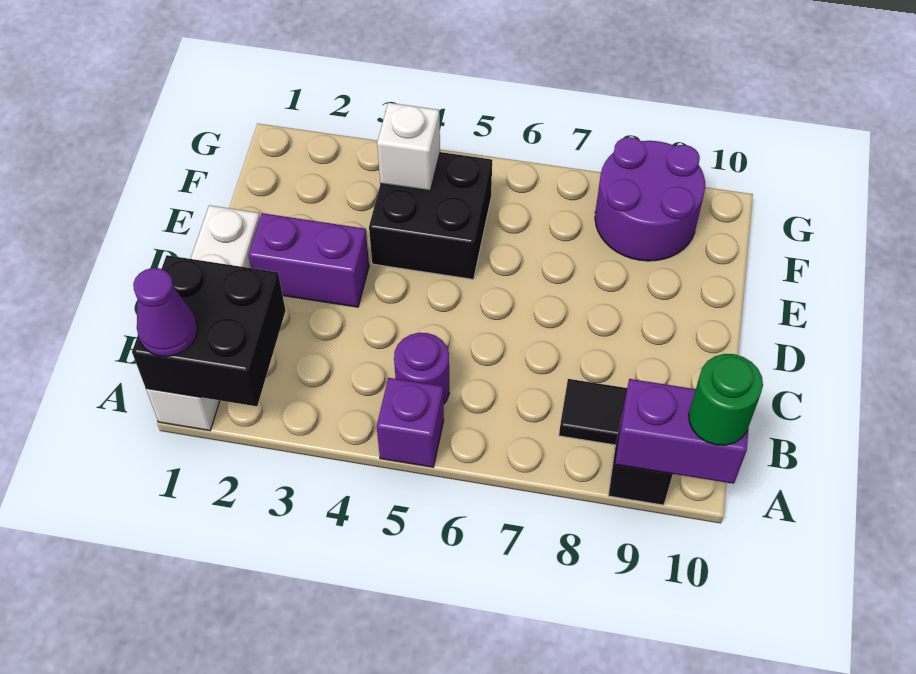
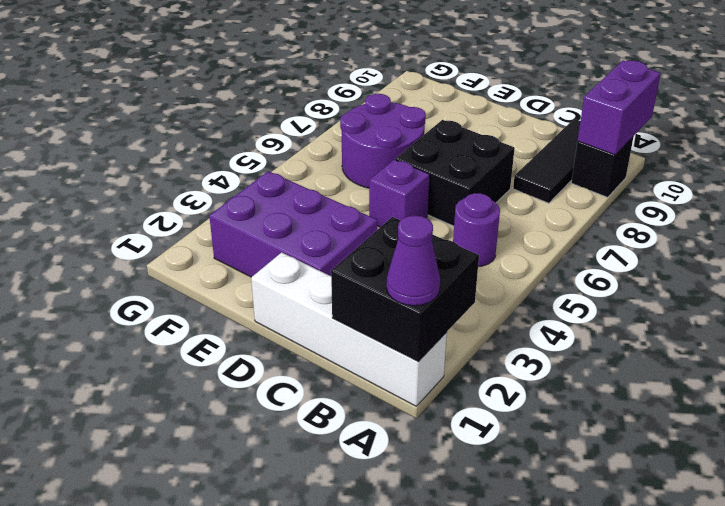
purple 1x1 brick [377,378,444,467] -> purple 1x1 brick moved to [369,160,430,227]
green 1x1 round brick [689,354,763,445] -> none
purple 1x2 brick [248,213,369,307] -> purple 2x3 brick [209,171,377,277]
black 2x2 brick [369,152,492,279] -> black 2x2 brick moved to [395,120,515,226]
white 1x1 brick [377,103,440,191] -> none
purple 2x2 round brick [595,137,705,261] -> purple 2x2 round brick moved to [340,94,426,188]

